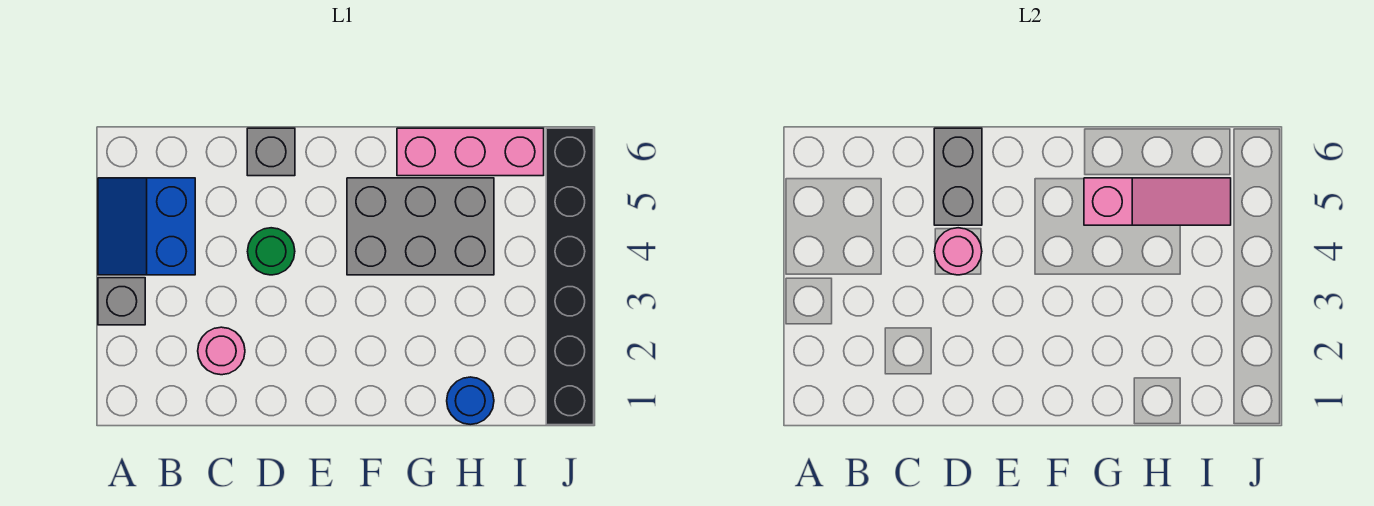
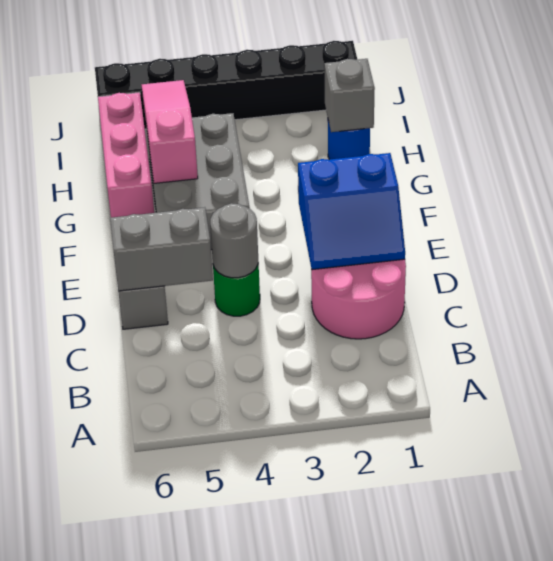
grey 1x1 brick [98,278,145,325] -> grey 1x1 brick moved to [324,59,375,132]
blue 2x2 slope [98,178,195,275] -> blue 2x2 slope moved to [298,153,405,270]
pink 1x1 round brick [198,327,245,375] -> pink 2x2 round brick [311,259,406,339]
pink 1x1 round brick [935,228,982,275] -> grey 1x1 round brick [210,203,258,278]

